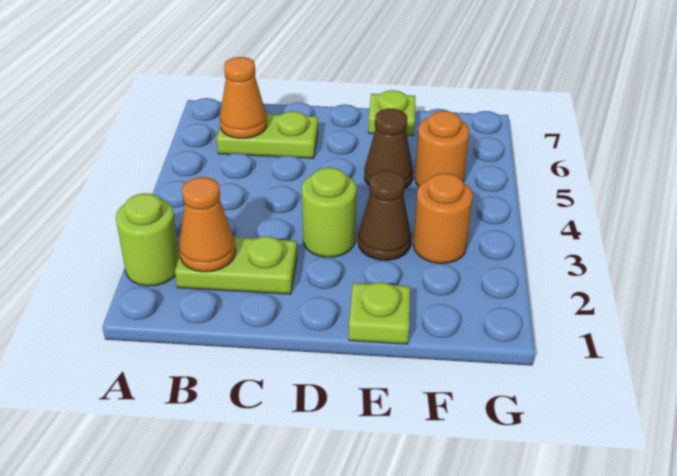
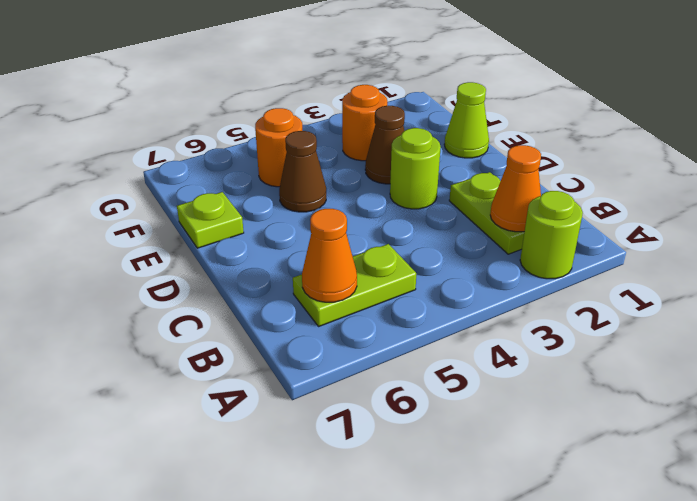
lime 1x2 plate [217,111,318,158] -> lime 1x2 plate turned to [293,244,416,326]
lime 1x1 plate [349,282,410,344] -> lime 1x1 cone [444,82,489,158]

